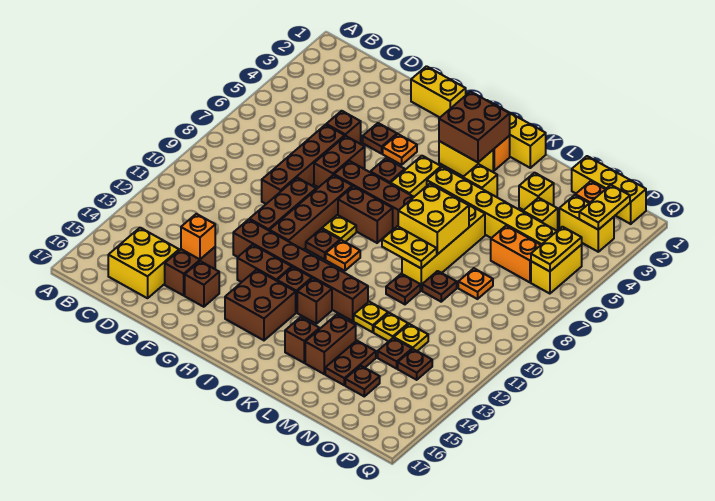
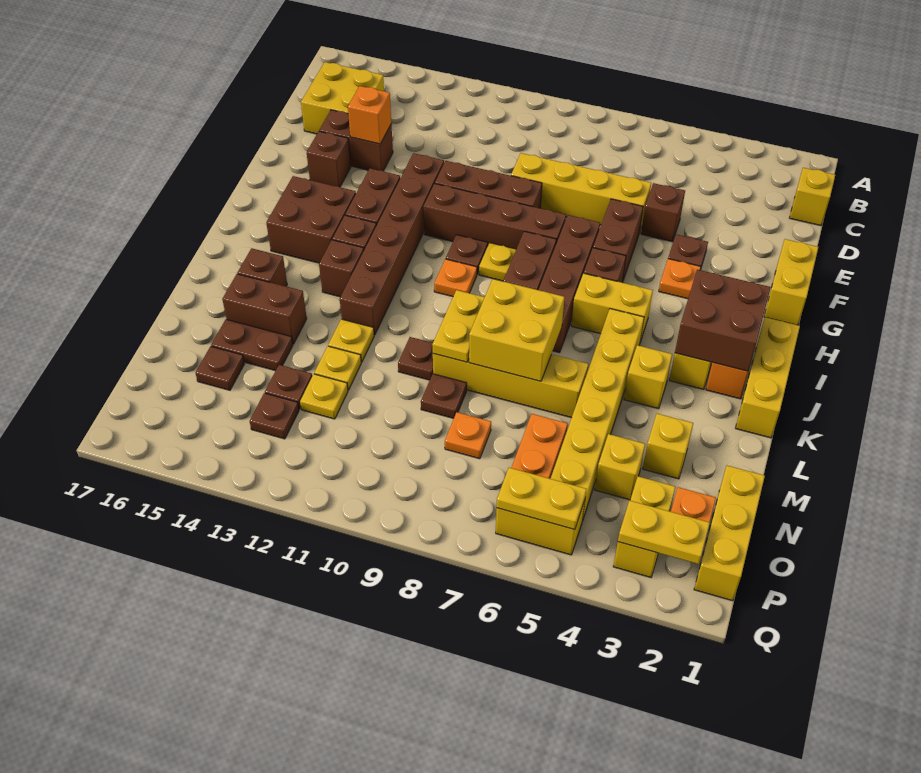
none -> yellow 1x1 brick [790,168,835,226]
brown 1x4 brick [262,125,345,204] -> yellow 1x4 brick [511,153,651,233]
brown 1x2 brick [314,136,365,187] -> brown 1x2 brick turned to [593,199,643,282]

